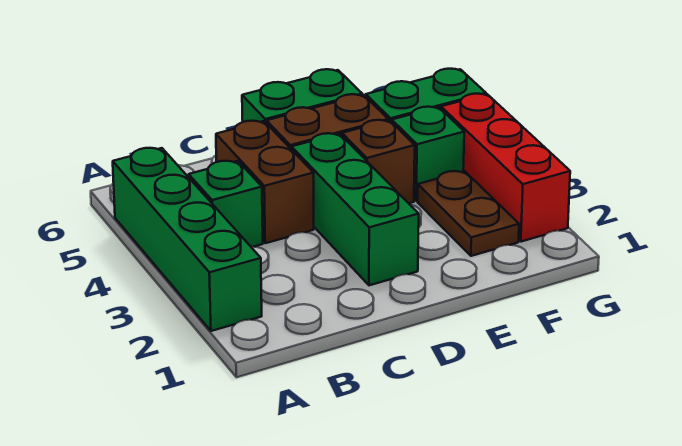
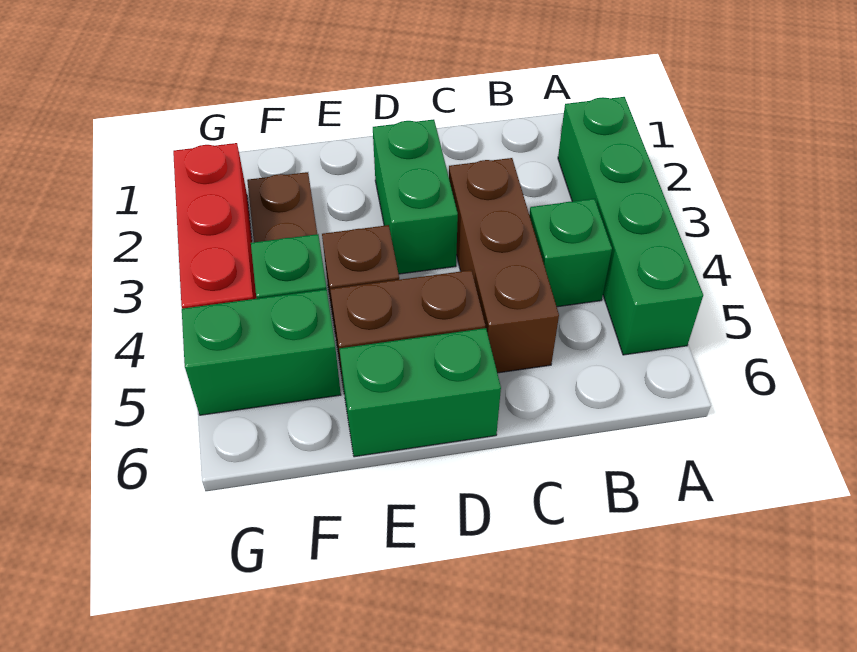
brown 1x2 brick [216,121,314,243] -> brown 1x3 brick [449,158,559,373]
green 1x3 brick [292,133,419,285] -> green 1x2 brick [373,119,458,274]

